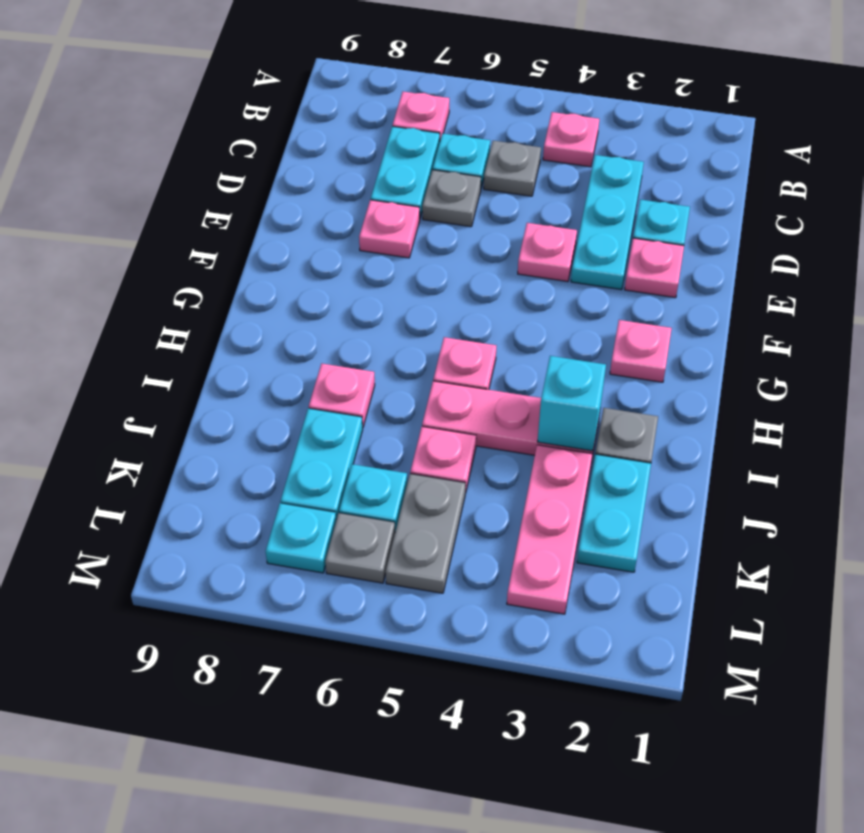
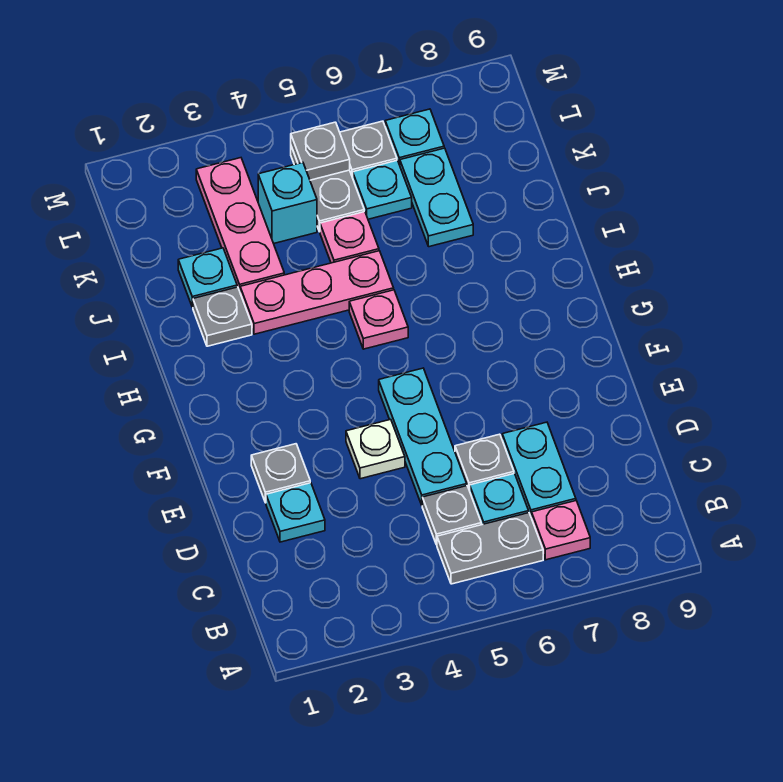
pink 1x1 plate [543,112,599,167] -> none
none -> grey 1x2 plate [437,513,543,584]
cyan 1x3 plate [571,155,644,290] -> cyan 1x3 plate moved to [379,368,467,505]
pink 1x1 plate [625,238,684,298] -> grey 1x1 plate [251,444,310,503]
pink 1x1 plate [518,223,577,282] -> white 1x1 plate [346,419,405,479]
pink 1x1 plate [359,200,420,258] -> none
pink 1x1 plate [610,320,672,382] -> none
cyan 1x1 brick [537,356,606,451] -> cyan 1x1 brick moved to [258,162,317,244]
pink 1x1 plate [309,364,375,428] -> none
cyan 1x2 plate [577,454,651,572] -> cyan 1x1 plate [178,248,237,307]
none -> grey 1x1 plate [291,122,350,180]

